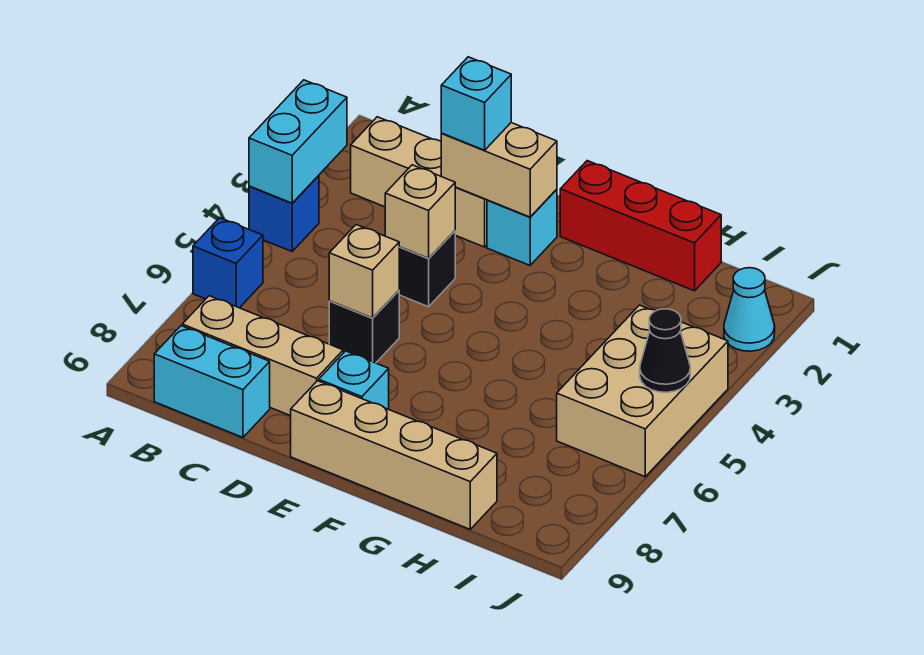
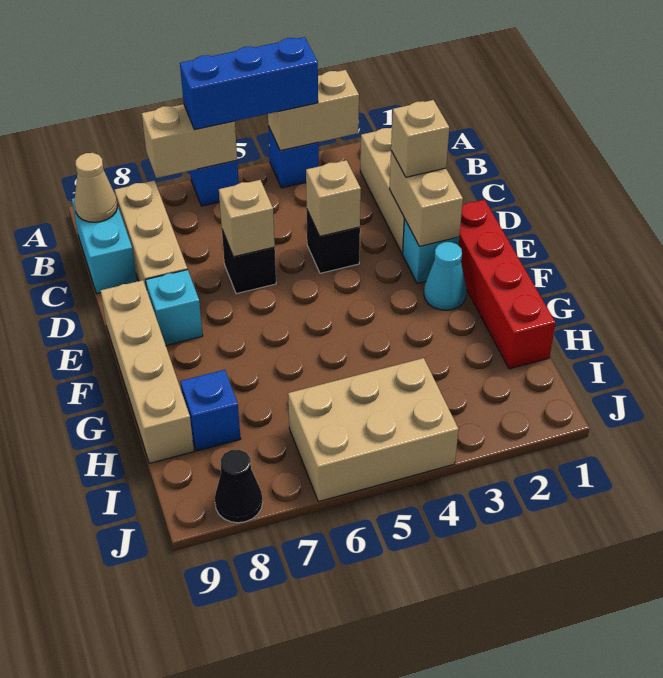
cyan 1x2 brick [249,80,347,203] -> tan 1x2 brick [268,70,359,151]
none -> blue 1x3 brick [180,37,318,129]
none -> tan 1x2 brick [142,104,237,178]
none -> tan 1x1 cone [74,153,117,222]
cyan 1x1 brick [441,57,511,150] -> tan 1x1 brick [391,100,449,177]
red 1x3 brick [560,161,721,291] -> red 1x4 brick [459,200,555,369]
none -> blue 1x1 brick [180,370,241,451]
cyan 1x1 cone [724,268,775,351] -> cyan 1x1 cone moved to [424,242,467,310]
black 1x1 cone [640,309,690,392] -> black 1x1 cone moved to [215,450,263,523]

